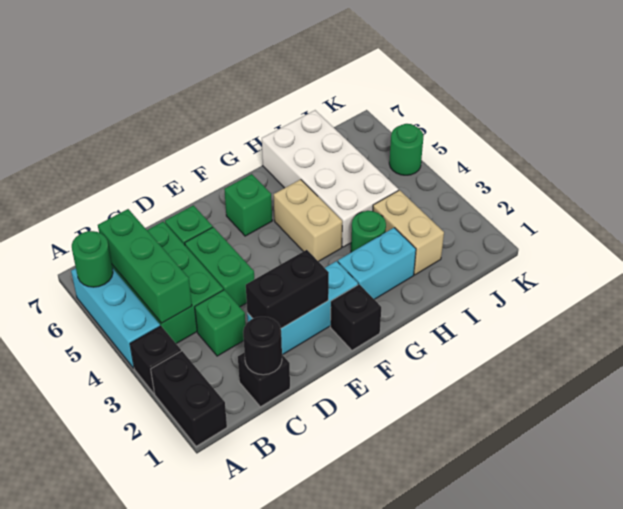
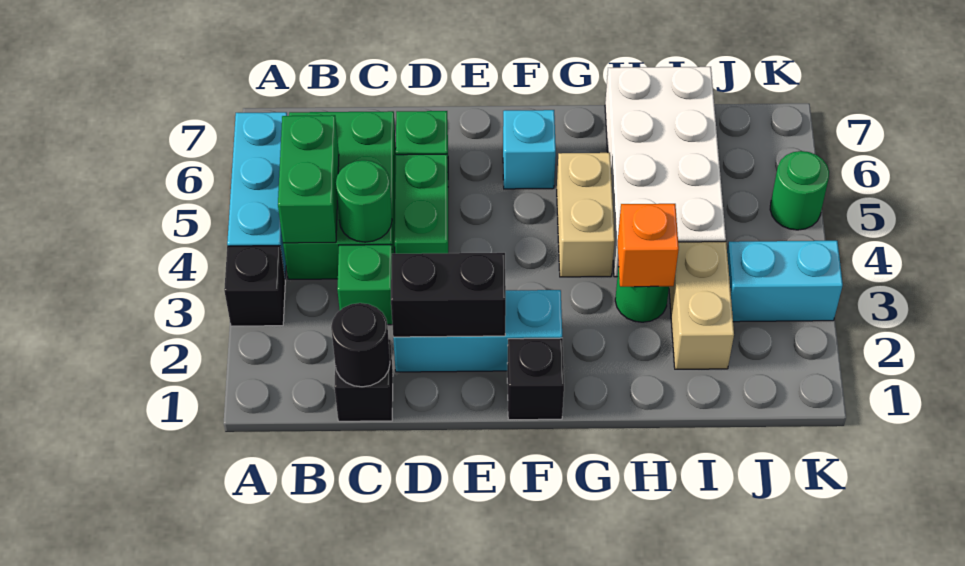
black 1x2 brick [151,351,227,446] -> none
green 1x1 round brick [72,231,113,287] -> green 1x1 round brick moved to [336,160,392,242]
green 1x3 brick [98,209,192,323] -> green 1x2 brick [278,115,339,243]
green 1x1 brick [224,174,272,236] -> cyan 1x1 brick [503,110,556,189]
cyan 1x2 brick [338,228,416,299] -> cyan 1x2 brick moved to [727,241,843,322]
none -> orange 1x1 brick [617,204,679,287]

